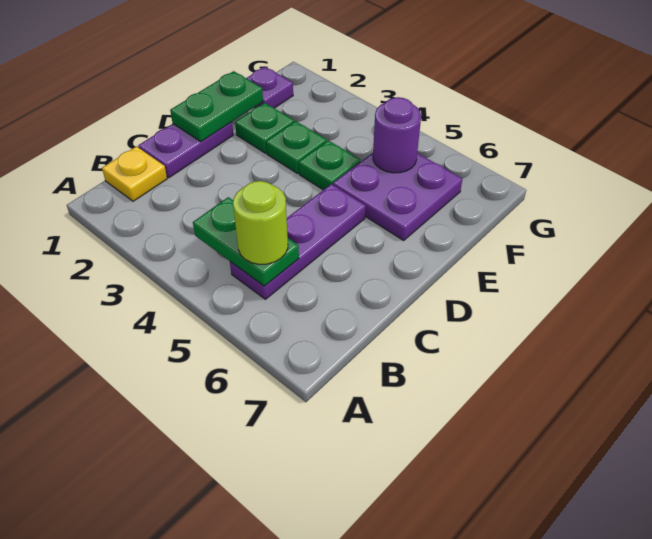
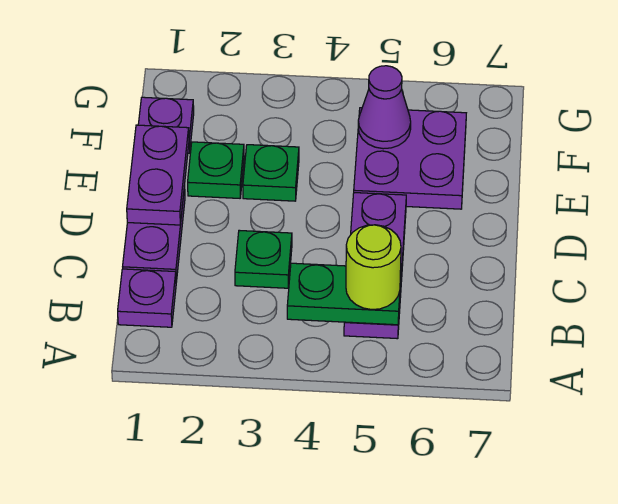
yellow 1x1 plate [102,146,167,201] -> purple 1x1 plate [118,269,176,327]
green 1x2 plate [170,71,263,142] -> purple 1x2 plate [127,125,189,225]
green 1x1 plate [299,141,361,190] -> green 1x1 plate moved to [235,230,292,288]
purple 1x1 round brick [373,97,421,173] -> purple 1x1 cone [358,66,411,149]

